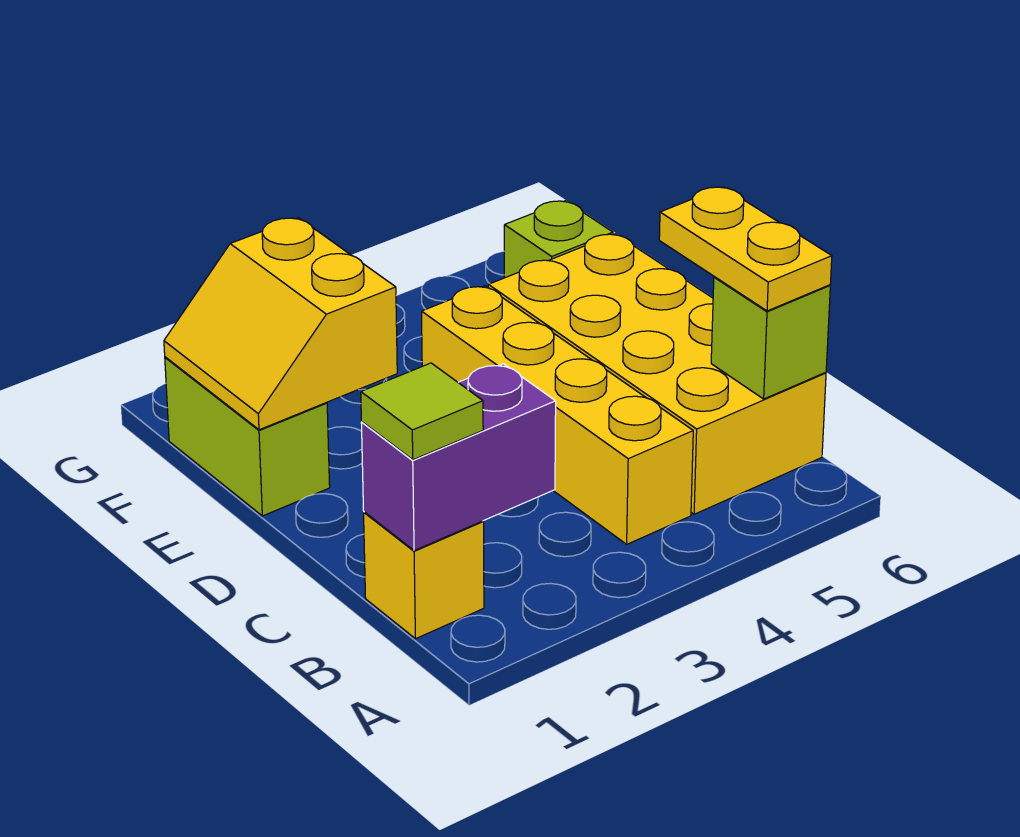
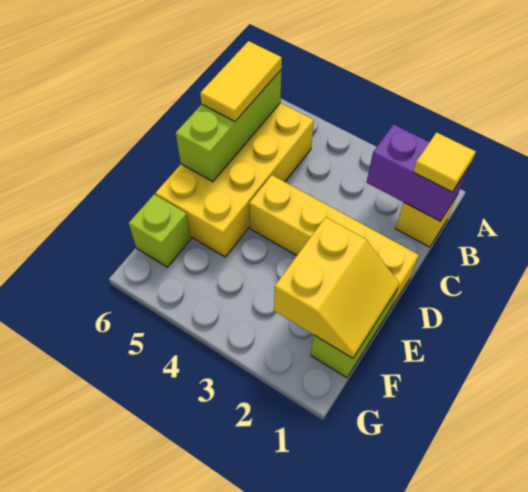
lime 1x1 tile [361,363,483,460] -> yellow 1x1 tile [413,132,476,192]
yellow 1x4 brick [422,286,693,544] -> yellow 1x4 brick turned to [249,175,419,308]
lime 1x1 brick [711,277,830,399] -> lime 1x3 brick [176,70,281,182]
yellow 1x2 plate [659,187,832,311] -> yellow 1x2 tile [200,41,282,121]

